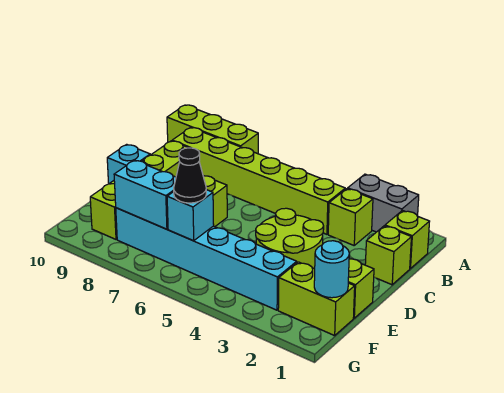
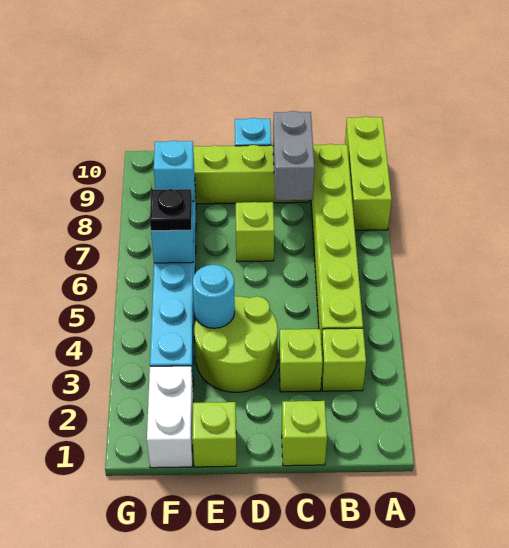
grey 1x2 brick [348,174,419,232] -> grey 1x2 brick moved to [273,111,314,200]
lime 1x1 brick [385,211,430,269] -> lime 1x1 brick moved to [279,329,323,392]
lime 1x2 brick [278,262,355,336] -> white 1x2 brick [147,366,193,468]
cyan 1x1 round brick [314,241,349,298] -> cyan 1x1 round brick moved to [193,265,235,328]
black 1x1 cone [174,148,206,203] -> black 1x1 plate [150,189,192,231]
cyan 1x2 brick [114,160,176,229] -> cyan 1x1 brick [154,141,195,201]

